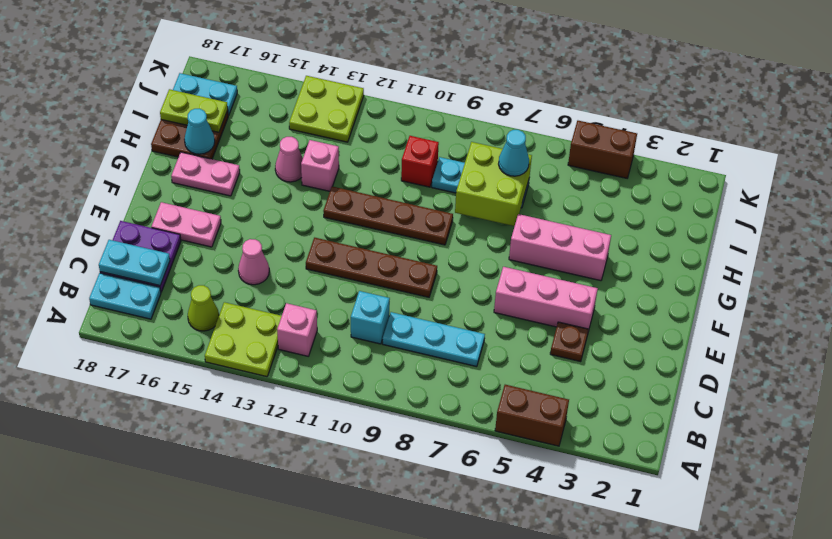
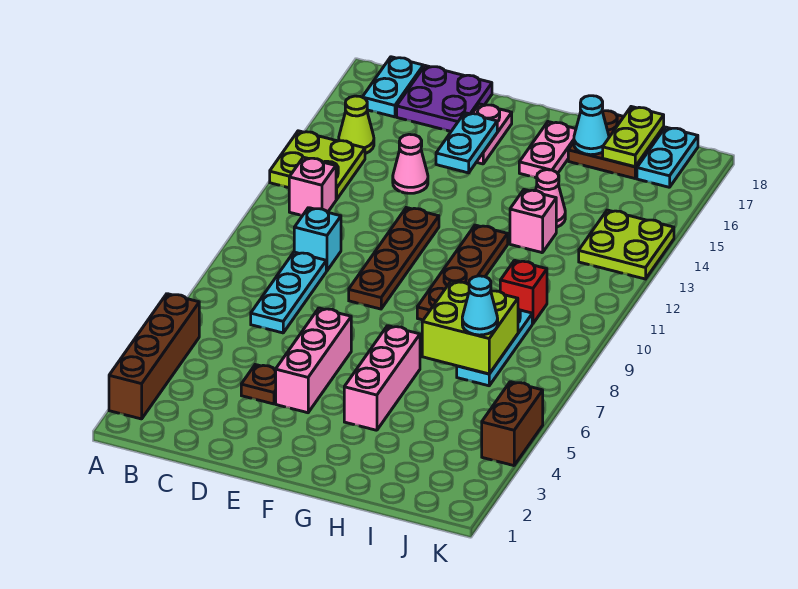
brown 1x2 brick [495,385,569,446] -> brown 1x4 brick [109,294,199,419]
cyan 1x2 plate [99,240,170,286] -> cyan 1x2 plate moved to [436,113,497,173]

